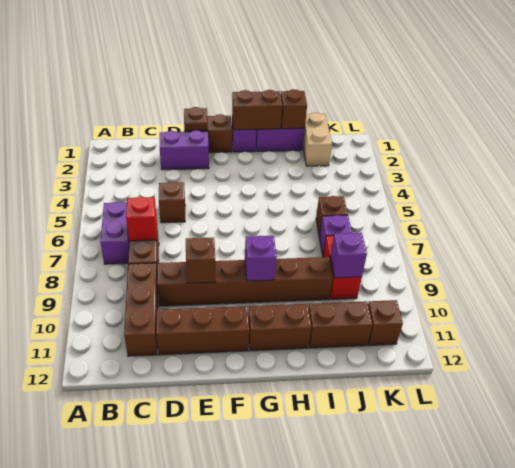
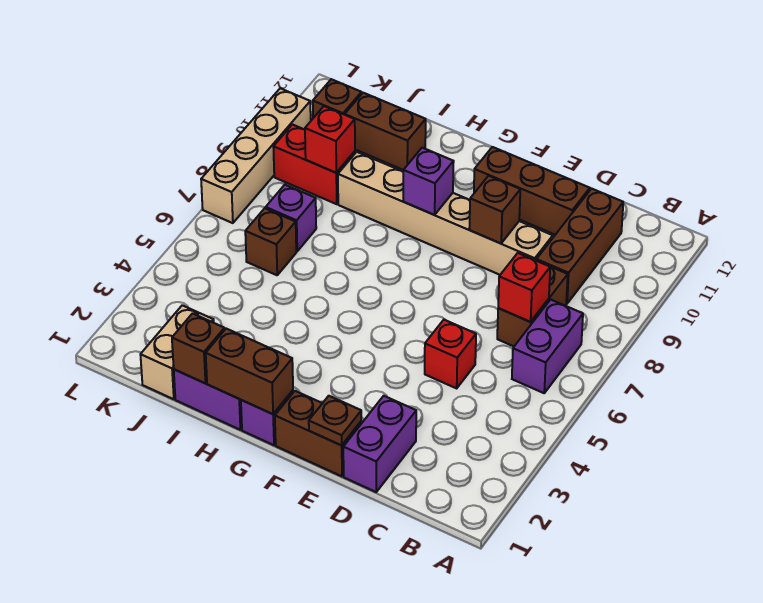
purple 1x2 brick [160,130,209,170] -> purple 1x2 brick turned to [343,396,416,492]
brown 1x1 brick [159,182,185,223] -> red 1x1 brick [425,320,476,388]
brown 1x6 brick [157,257,333,306] -> tan 1x6 brick [338,152,553,275]
brown 1x2 brick [248,304,311,351] -> none
red 1x2 brick [323,236,362,299] -> red 1x2 brick turned to [273,124,355,204]
purple 1x1 brick [330,233,367,278] -> red 1x1 brick [305,106,355,173]
none -> tan 1x4 brick [201,88,311,223]

